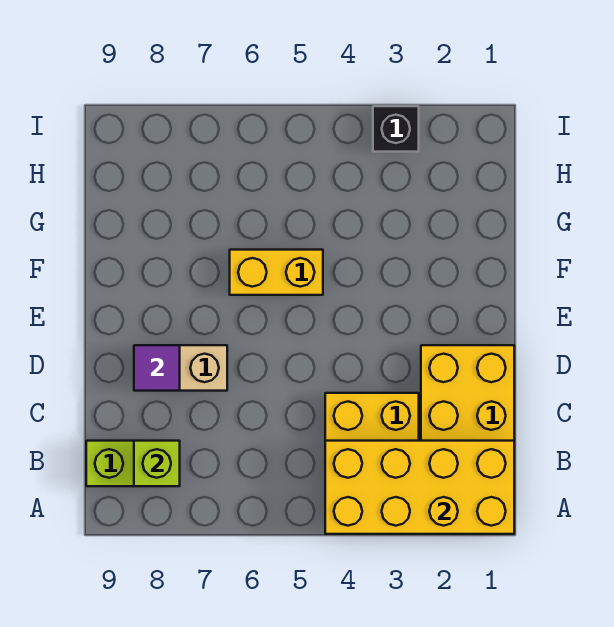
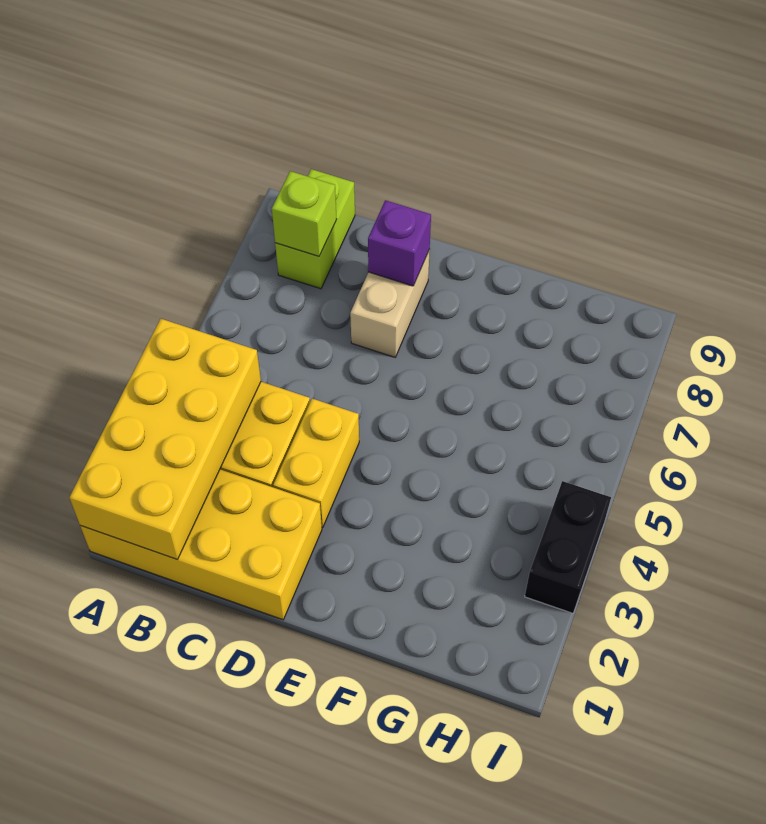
purple 1x1 tile [134,345,180,391] -> purple 1x1 brick [368,200,431,286]
yellow 1x2 brick [230,250,323,295] -> yellow 1x2 brick moved to [273,399,359,528]
black 1x1 brick [373,106,419,152] -> black 1x2 brick [525,481,611,613]

